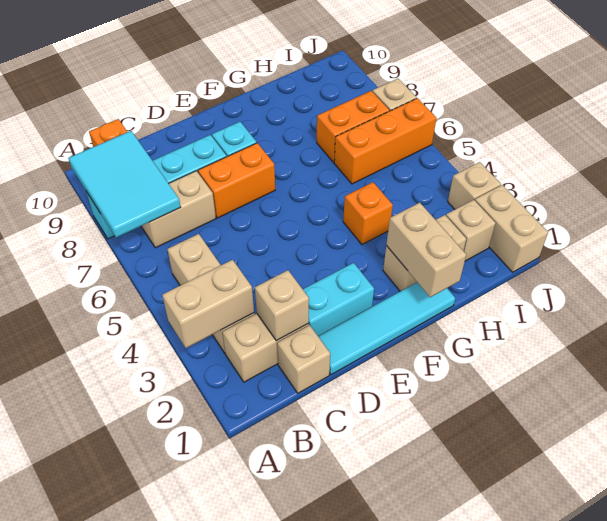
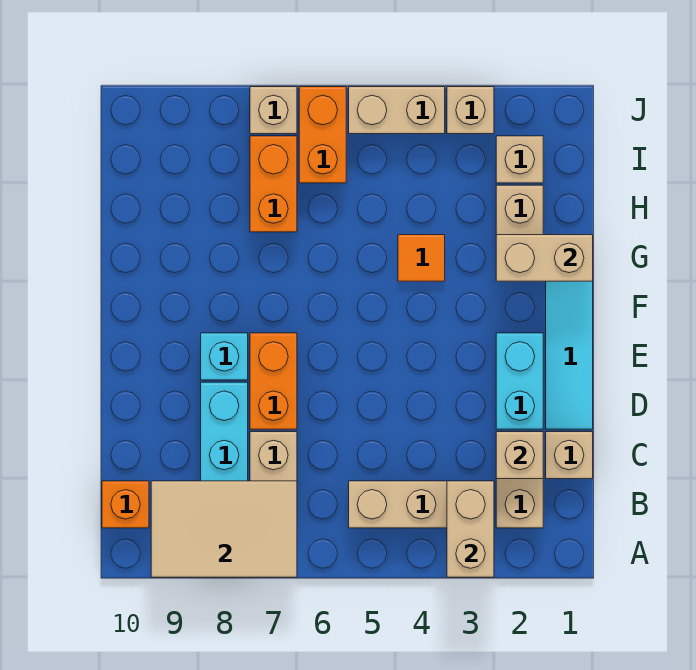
cyan 2x3 tile [68,131,181,238] -> tan 2x3 tile [151,481,297,577]
orange 1x1 brick [343,182,393,244] -> orange 1x1 tile [398,235,445,281]
orange 1x3 brick [334,98,436,184] -> orange 1x2 brick [299,87,346,183]
tan 1x2 brick [475,185,548,272] -> tan 1x2 brick moved to [349,87,445,134]

